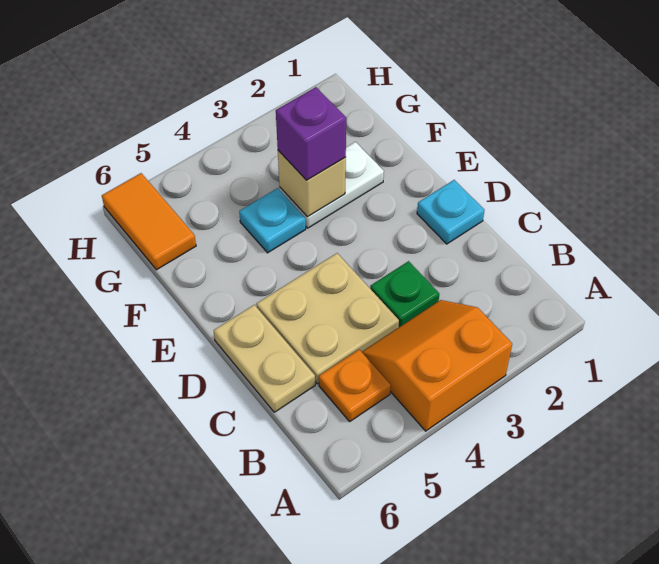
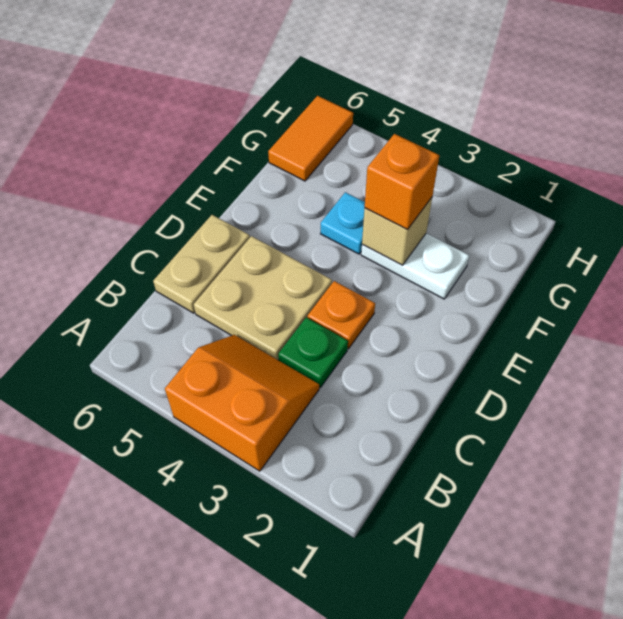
orange 1x1 plate [319,350,391,421] -> orange 1x1 plate moved to [308,281,375,348]
cyan 1x1 plate [417,180,484,244] -> none
purple 1x1 brick [276,87,346,180] -> orange 1x1 brick [365,134,439,230]

